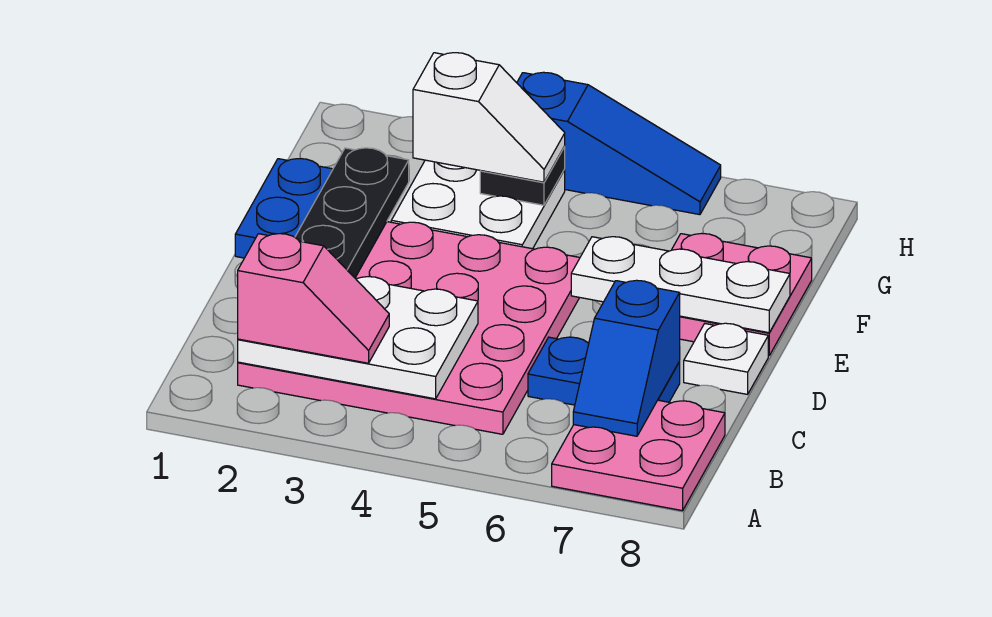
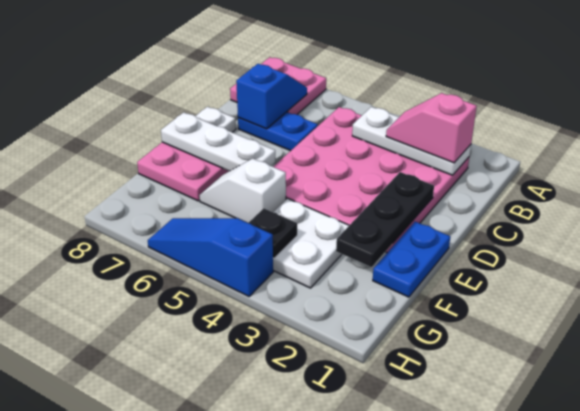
white 2x3 plate [238,277,478,399] -> white 1x3 plate [352,107,471,175]
white 1x2 slope [413,53,565,182] -> white 1x2 slope moved to [199,158,286,223]

